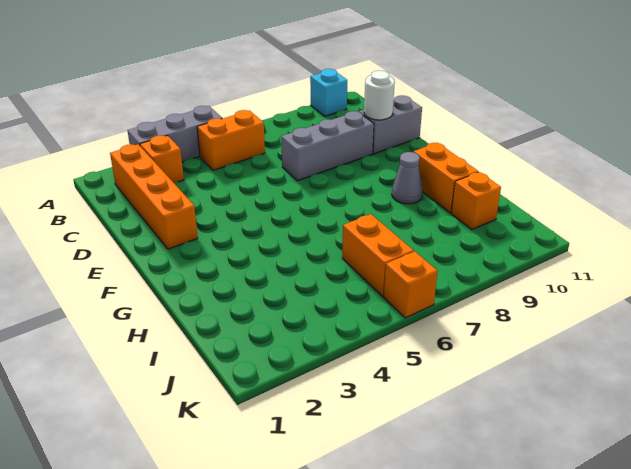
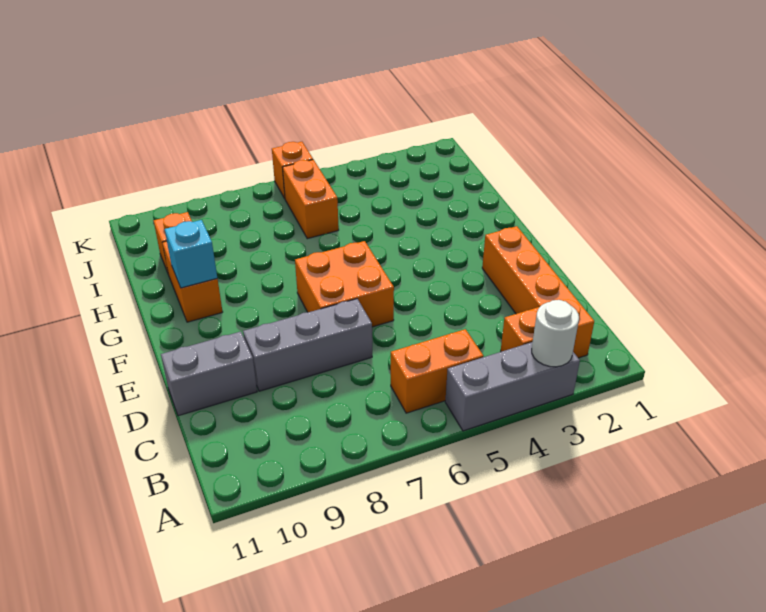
cyan 1x1 brick [310,69,347,116] -> cyan 1x1 brick moved to [165,220,217,288]
white 1x1 round brick [364,71,395,120] -> white 1x1 round brick moved to [532,300,579,367]
none -> orange 2x2 brick [295,241,394,327]
grey 1x1 cone [392,152,423,204] -> none

